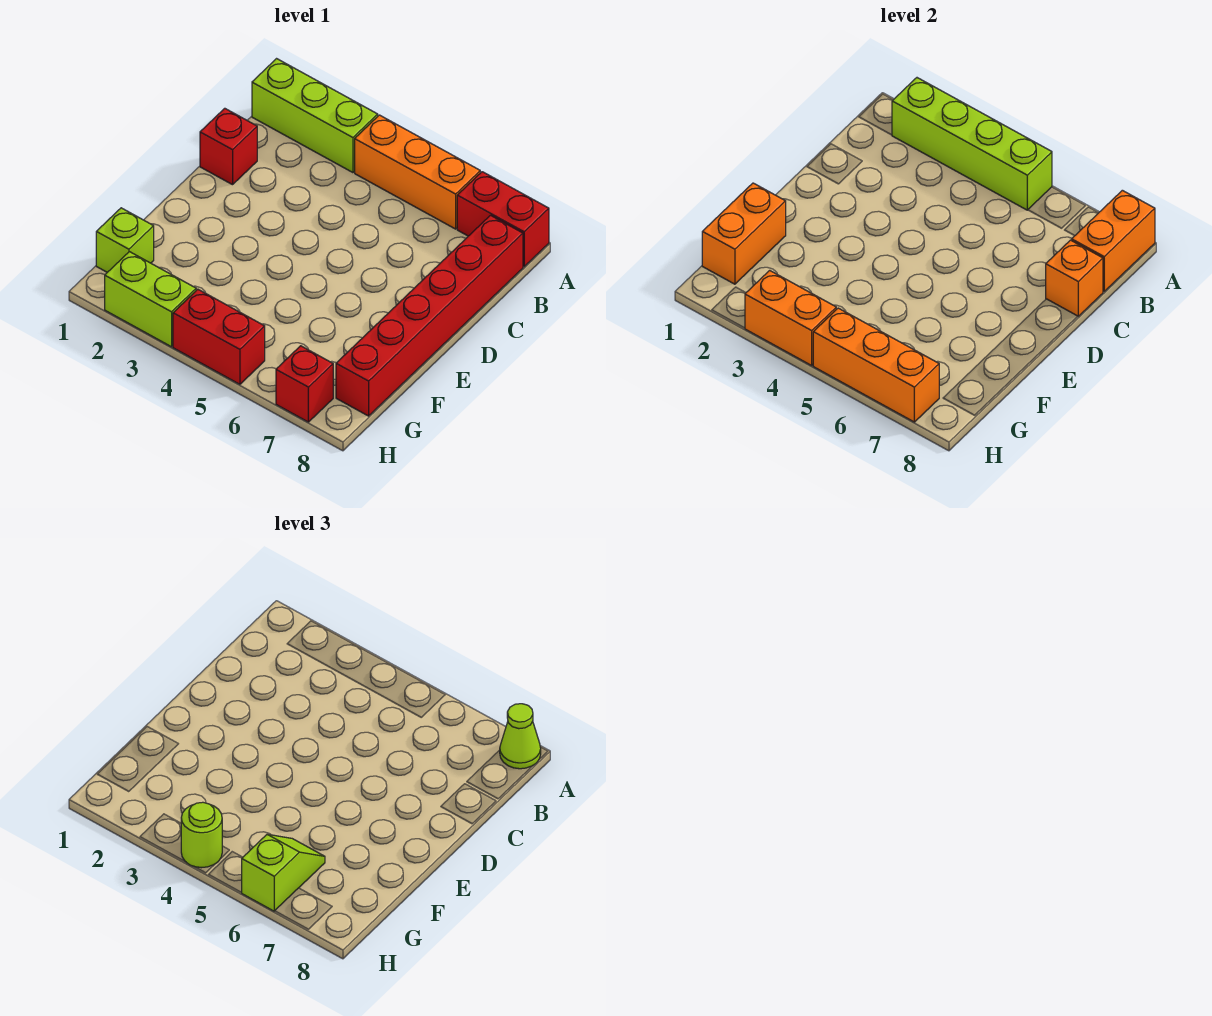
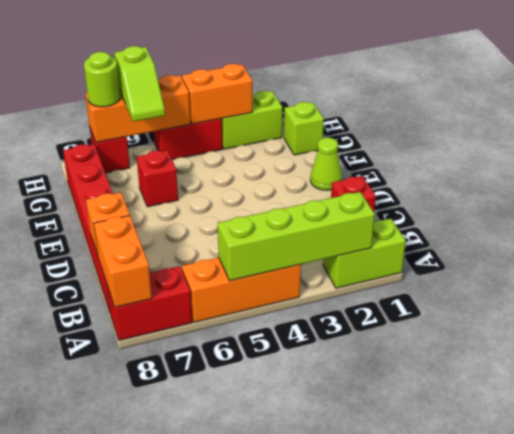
lime 1x3 brick [252,59,378,173] -> lime 1x2 brick [323,219,406,288]
lime 1x1 cone [500,704,541,769] -> lime 1x1 cone moved to [310,138,342,190]
orange 1x2 brick [702,183,786,284] -> none
none -> red 1x1 brick [137,150,178,207]
lime 1x1 round brick [181,802,222,868] -> lime 1x1 round brick moved to [84,52,120,107]

